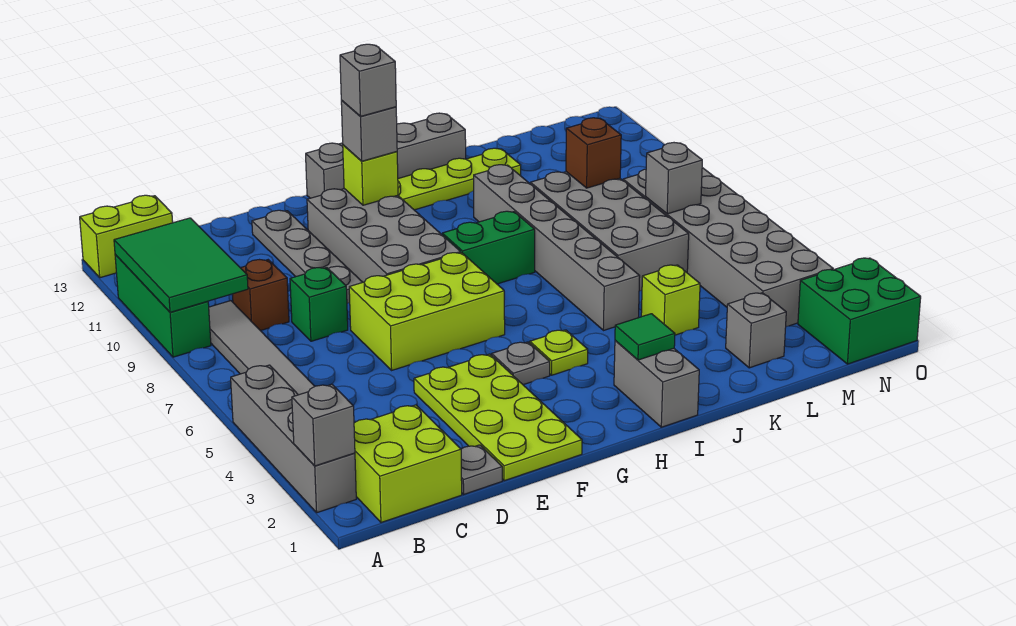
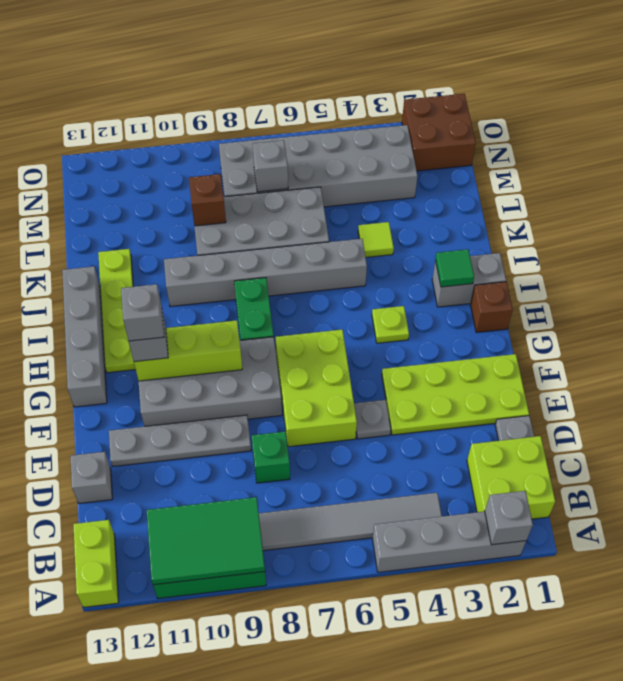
brown 1x1 brick [233,260,289,331] -> brown 1x1 brick moved to [471,282,513,333]
grey 1x1 plate [492,342,550,385] -> grey 1x1 plate moved to [354,400,391,439]
lime 1x1 brick [343,145,398,205] -> lime 1x3 brick [134,320,242,381]
lime 1x1 brick [641,265,700,335] -> lime 1x1 tile [358,222,394,257]
grey 1x1 brick [726,293,786,368] -> grey 1x1 brick moved to [71,452,112,503]
green 2x2 brick [798,258,921,364] -> brown 2x2 brick [402,94,476,171]

